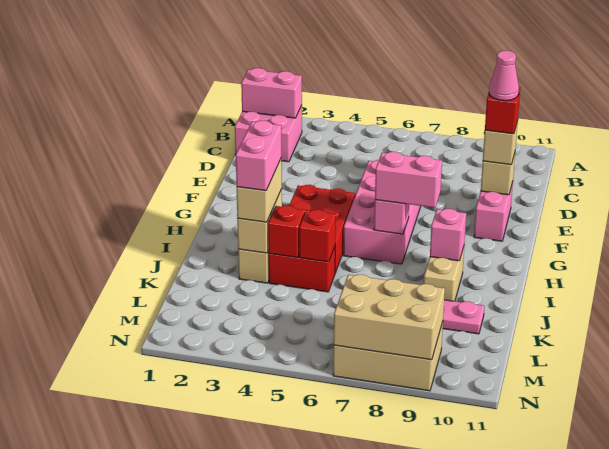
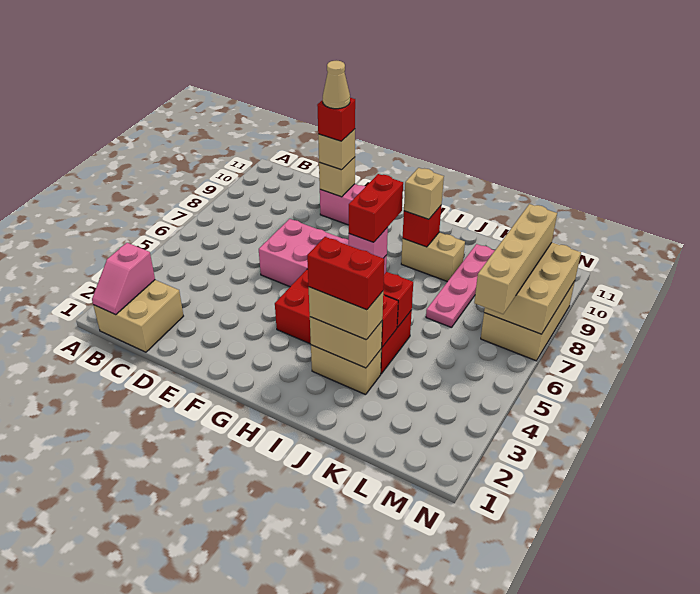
pink 2x2 brick [235,105,302,162] -> tan 2x2 brick [93,280,183,352]
pink 1x2 brick [241,68,302,118] -> pink 1x2 slope [92,243,155,315]
pink 1x1 cone [489,51,519,101] -> tan 1x1 cone [323,61,350,109]
pink 1x2 brick [375,152,442,208] -> red 1x2 brick [349,174,403,242]
pink 1x2 brick [236,121,281,191] -> red 1x2 brick [307,237,384,310]
pink 1x1 brick [430,209,466,261] -> red 1x1 brick [403,206,441,247]
none -> tan 1x1 brick [404,168,444,219]
none -> tan 1x4 brick [474,204,557,314]

